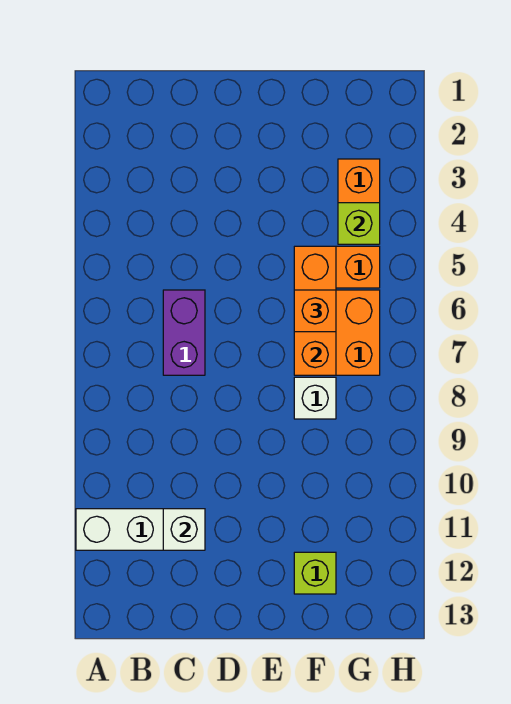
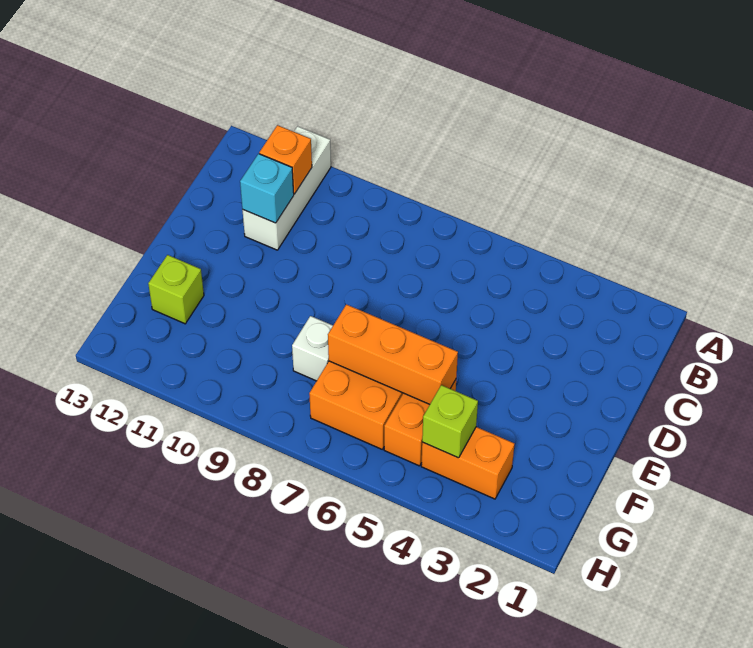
purple 1x2 brick [163,290,205,375] -> none
white 1x1 brick [163,509,205,550] -> cyan 1x1 brick [240,154,294,223]
orange 1x1 brick [294,290,336,332] -> orange 1x1 brick moved to [259,125,312,194]

